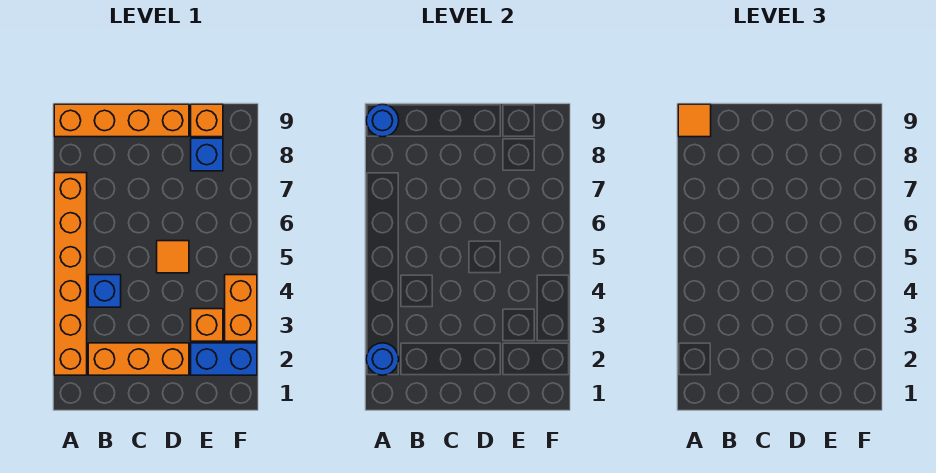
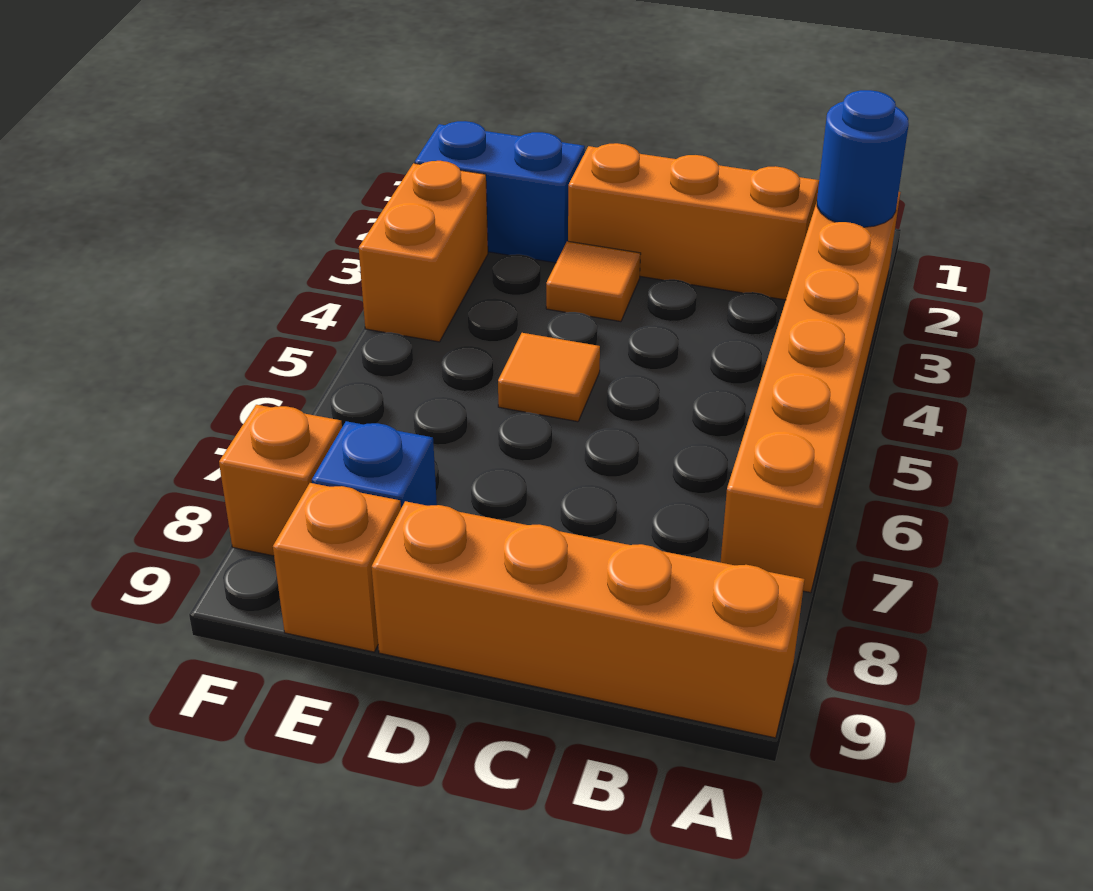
blue 1x1 round brick [366,104,399,137] -> none
orange 1x1 tile [678,104,711,137] -> orange 1x1 tile moved to [546,241,641,322]
blue 1x1 brick [88,275,121,307] -> none
orange 1x1 brick [191,309,223,341] -> orange 1x1 brick moved to [219,405,342,556]

